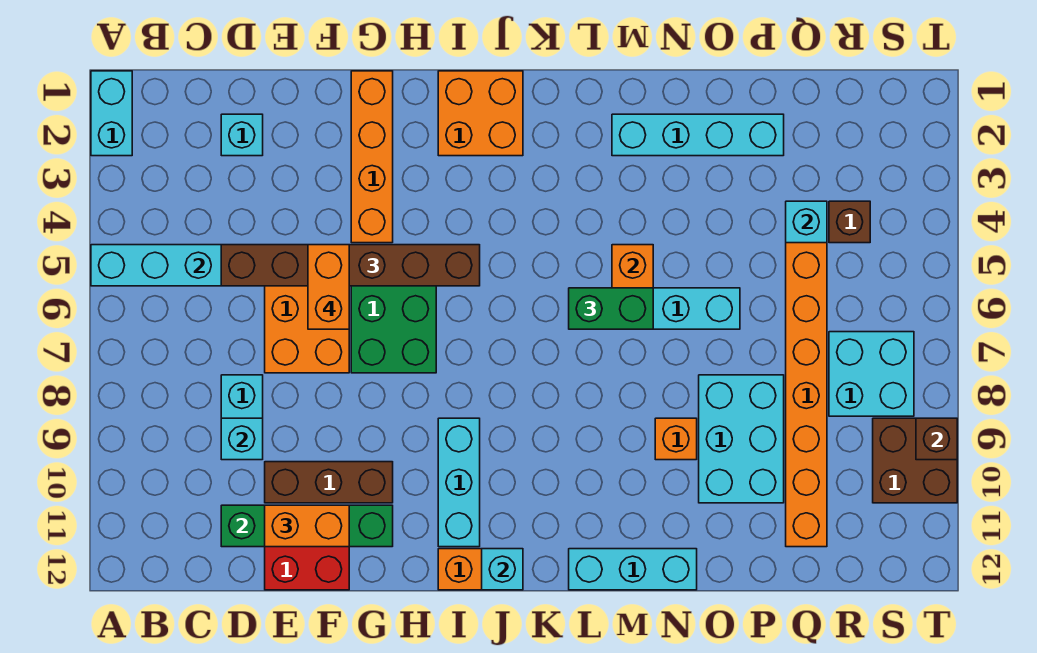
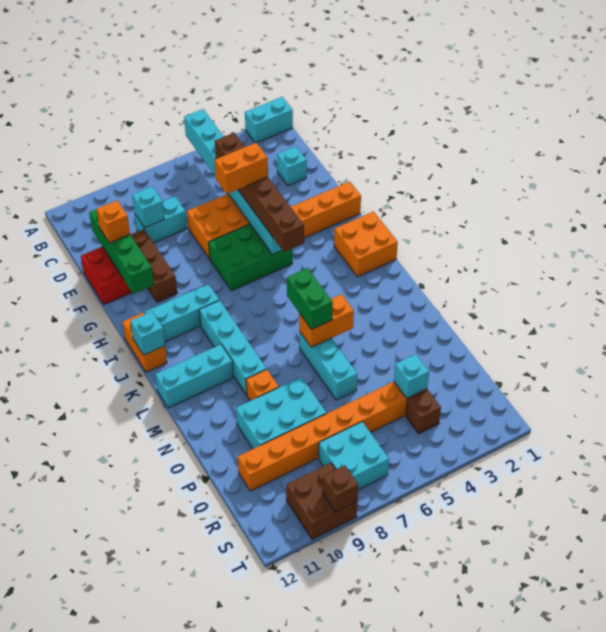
orange 1x2 brick [265,505,349,547] -> orange 1x1 brick [96,201,130,243]
cyan 1x3 brick [569,549,697,590] -> cyan 1x3 brick turned to [155,344,233,408]
cyan 1x4 brick [612,114,784,156] -> cyan 1x4 brick moved to [199,300,267,395]

